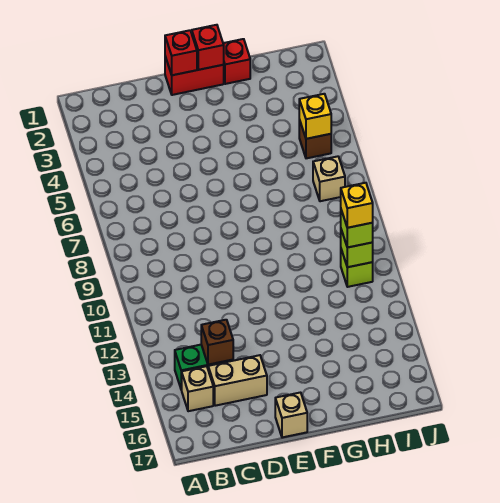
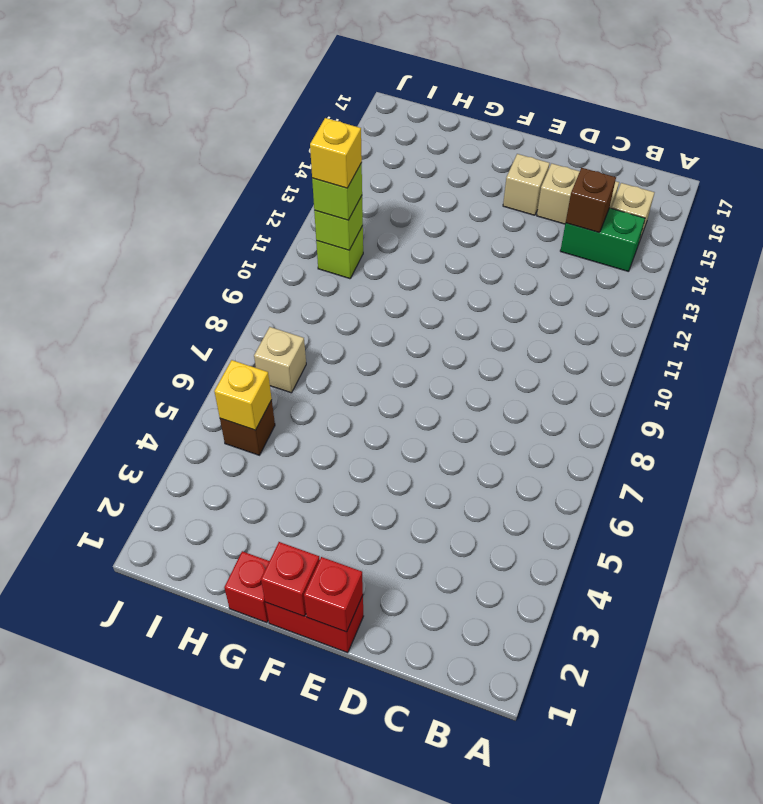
tan 1x1 brick [275,393,307,437] -> tan 1x1 brick moved to [503,154,550,215]

